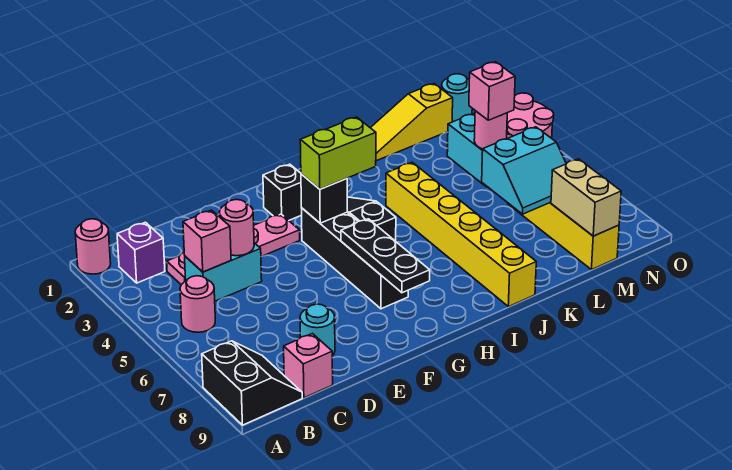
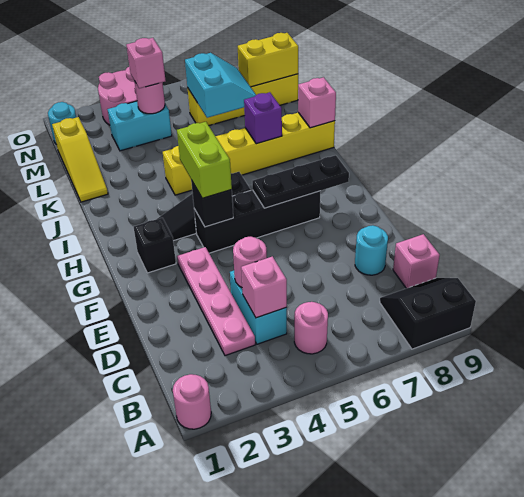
purple 1x1 brick [117,222,165,283] -> purple 1x1 brick moved to [244,92,282,144]
none -> pink 1x1 brick [298,77,336,128]
tan 1x2 brick [551,159,621,236] -> yellow 1x2 brick [238,33,298,87]

